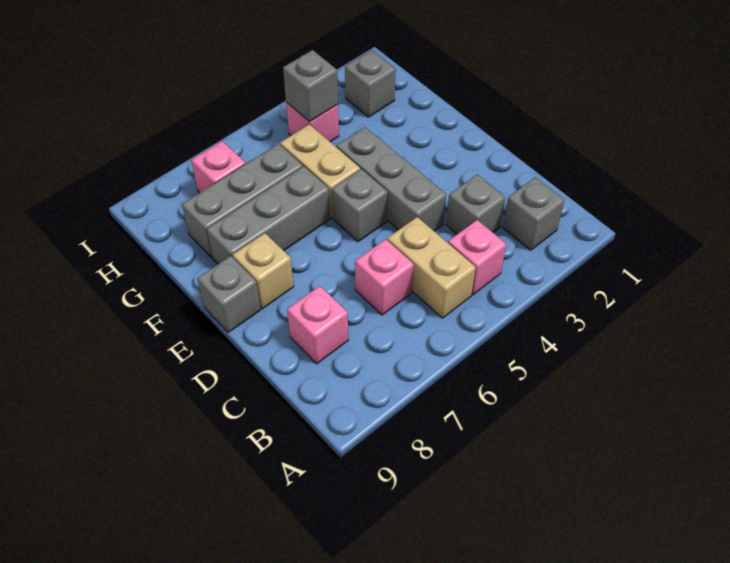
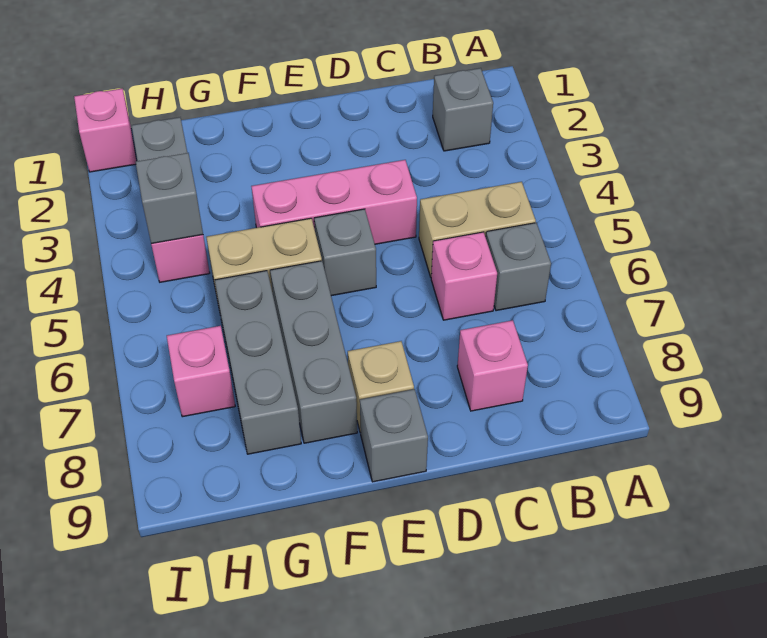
pink 1x1 brick [448,220,506,295] -> pink 1x1 brick moved to [74,89,137,172]
grey 1x1 brick [446,175,505,234] -> grey 1x1 brick moved to [486,223,551,311]
grey 1x3 brick [336,127,446,231] -> pink 1x3 brick [251,160,417,244]

